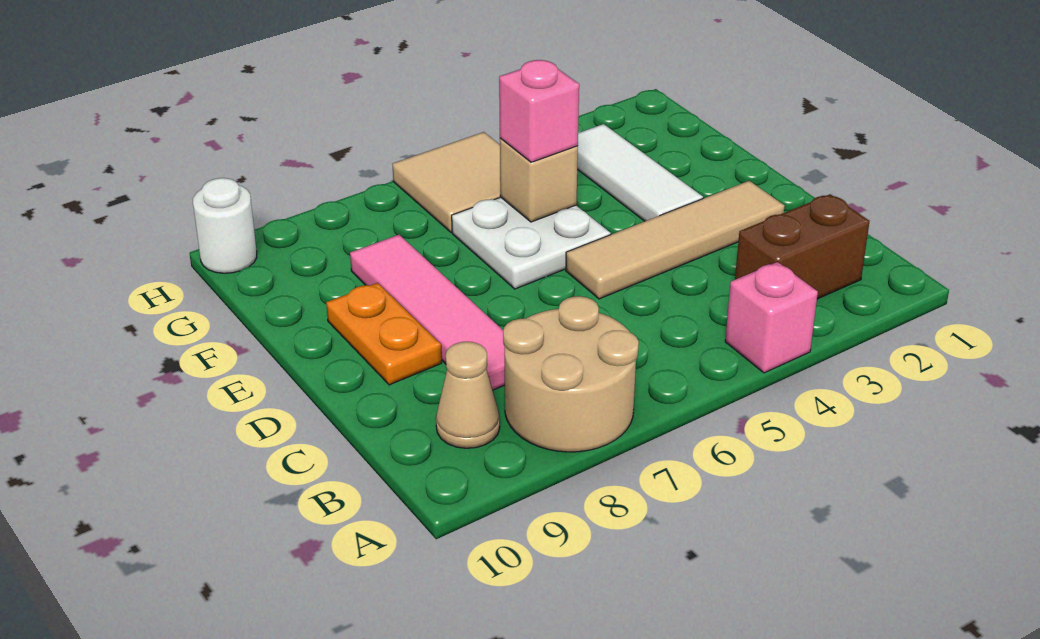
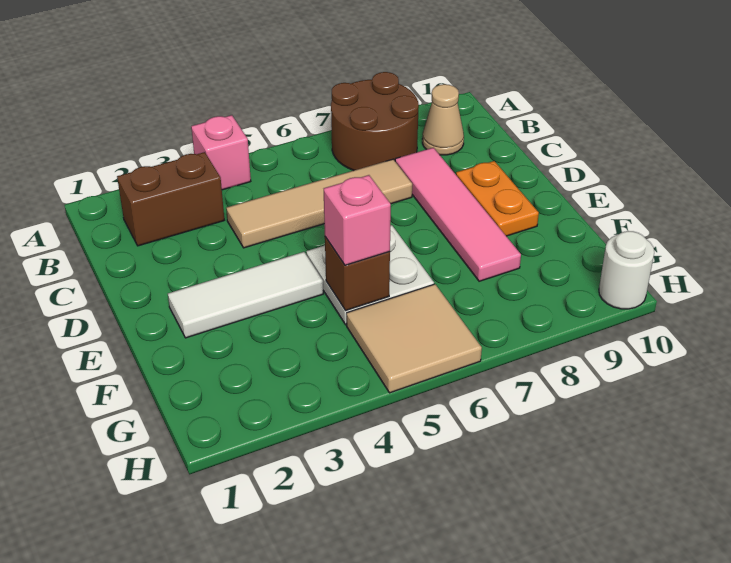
tan 2x2 round brick [503,296,639,452] -> brown 2x2 round brick [331,72,419,171]
tan 1x4 tile [566,181,784,299] -> tan 1x4 tile moved to [226,159,412,248]
white 1x3 tile [577,124,703,221] -> white 1x3 tile turned to [168,252,323,338]
tan 1x1 brick [500,138,578,222] -> brown 1x1 brick [325,237,390,311]

